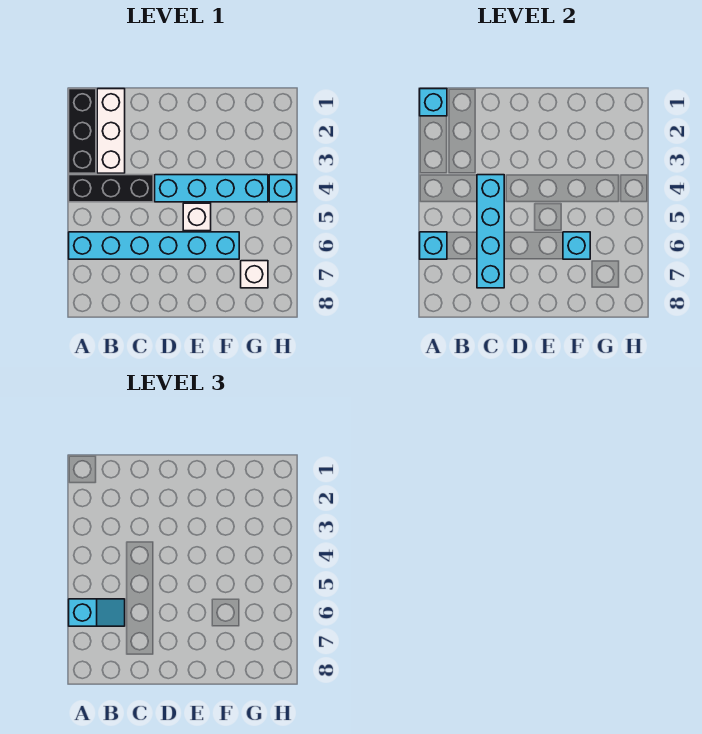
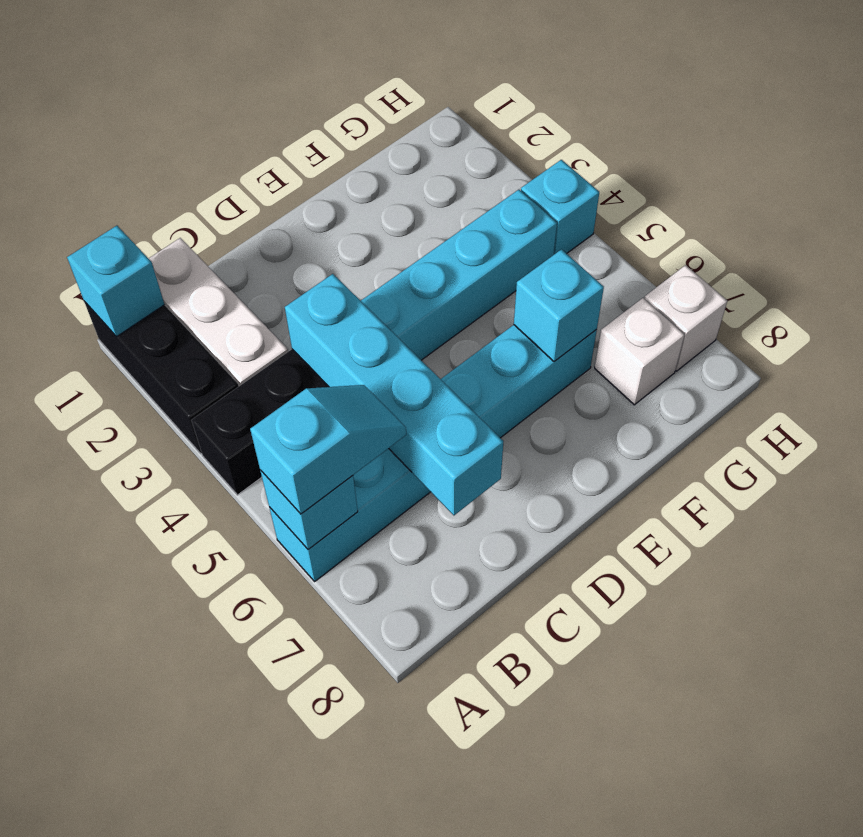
white 1x1 brick [183,203,211,231] -> white 1x1 brick moved to [644,265,727,371]

